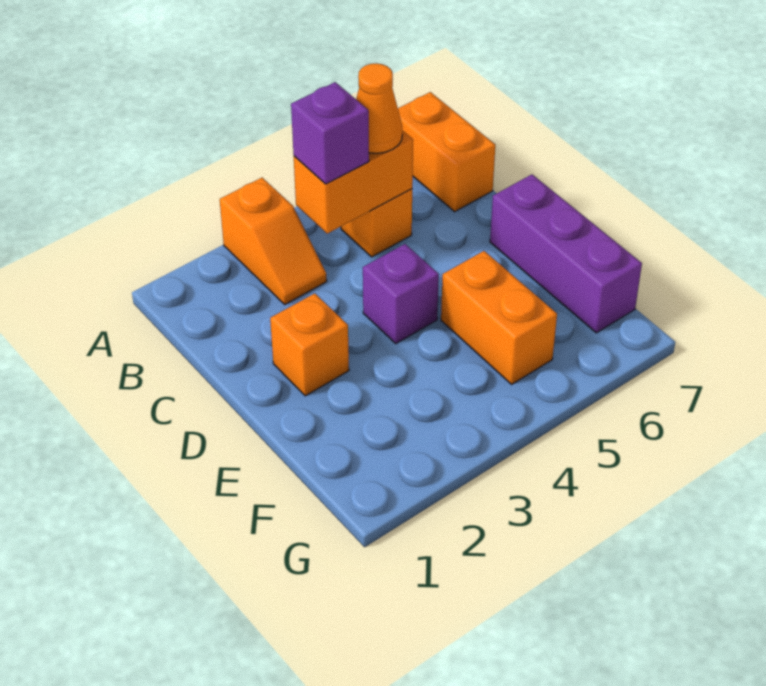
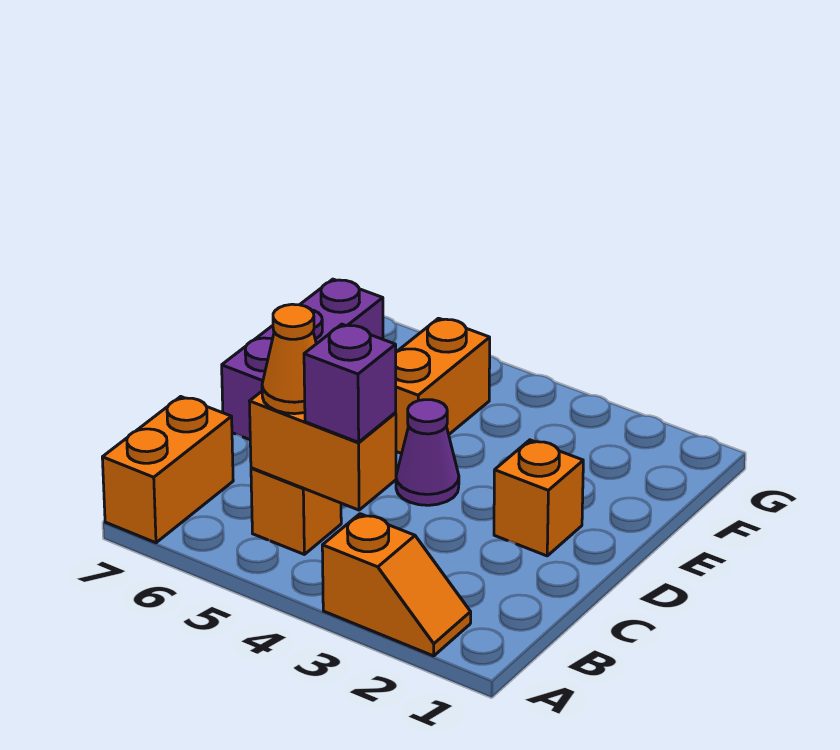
orange 1x2 slope [220,178,327,304] -> orange 1x2 slope turned to [322,514,471,656]
purple 1x1 brick [363,244,439,344] -> purple 1x1 cone [396,400,459,505]

